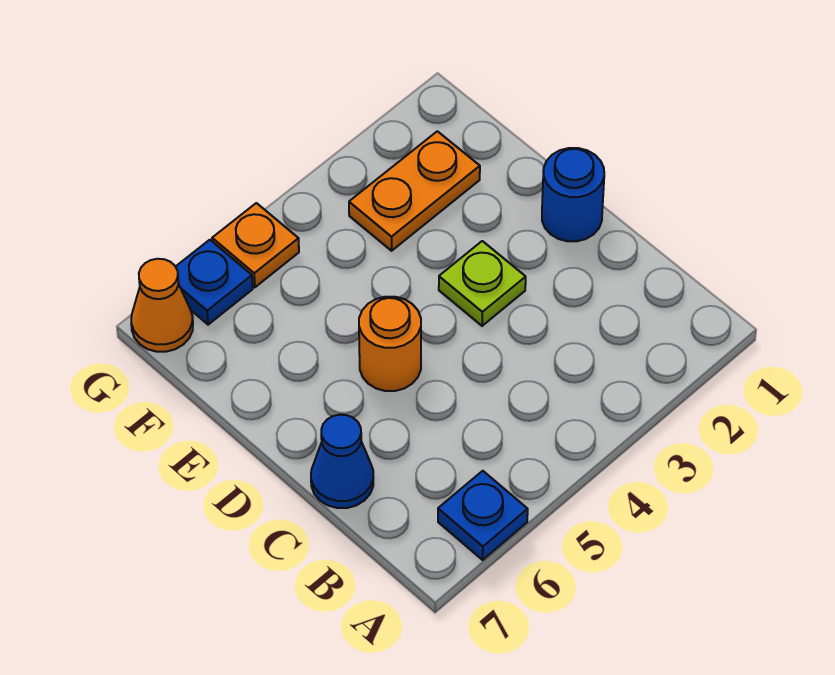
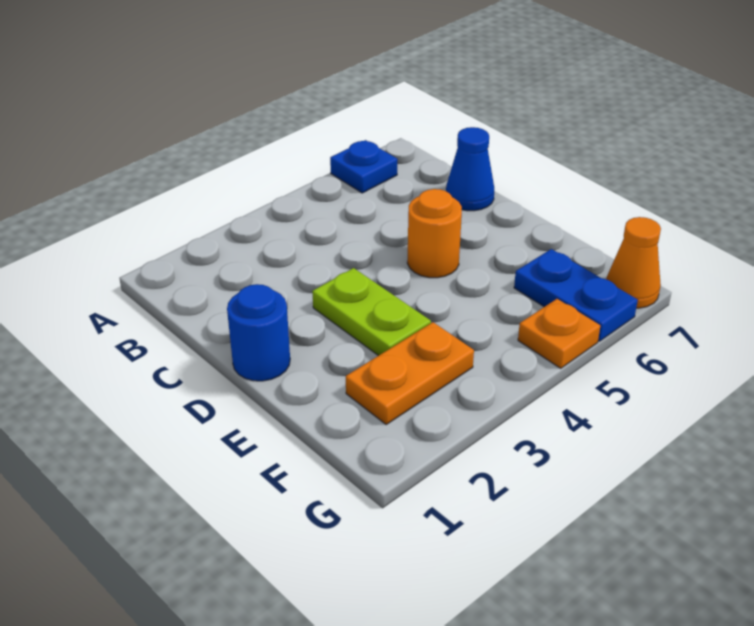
lime 1x1 plate [439,241,526,326] -> lime 1x2 plate [312,268,431,356]
blue 1x1 plate [176,240,253,325] -> blue 1x2 plate [514,249,638,341]

